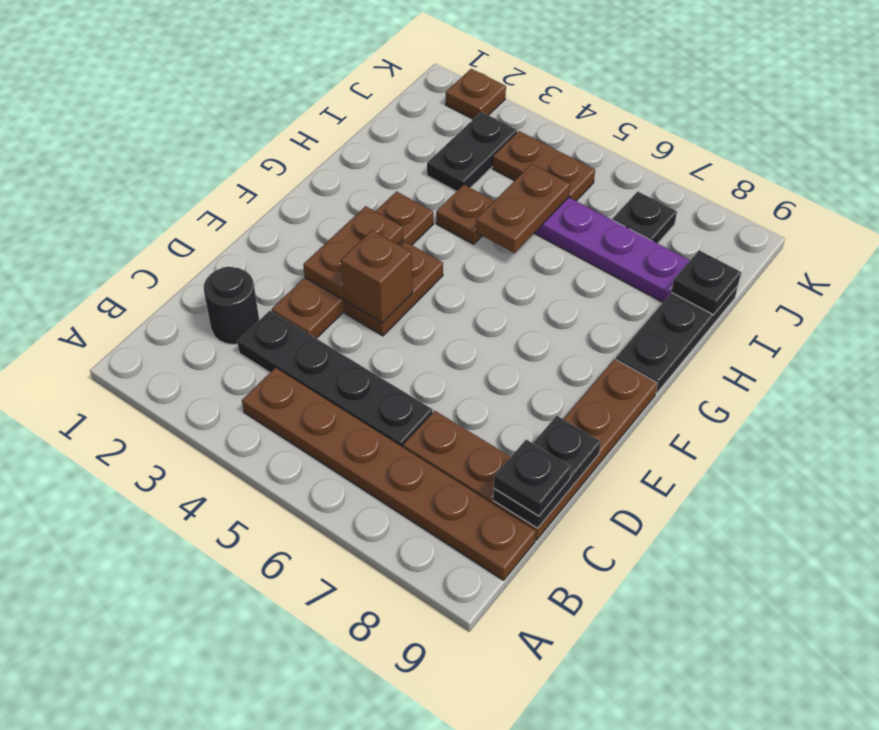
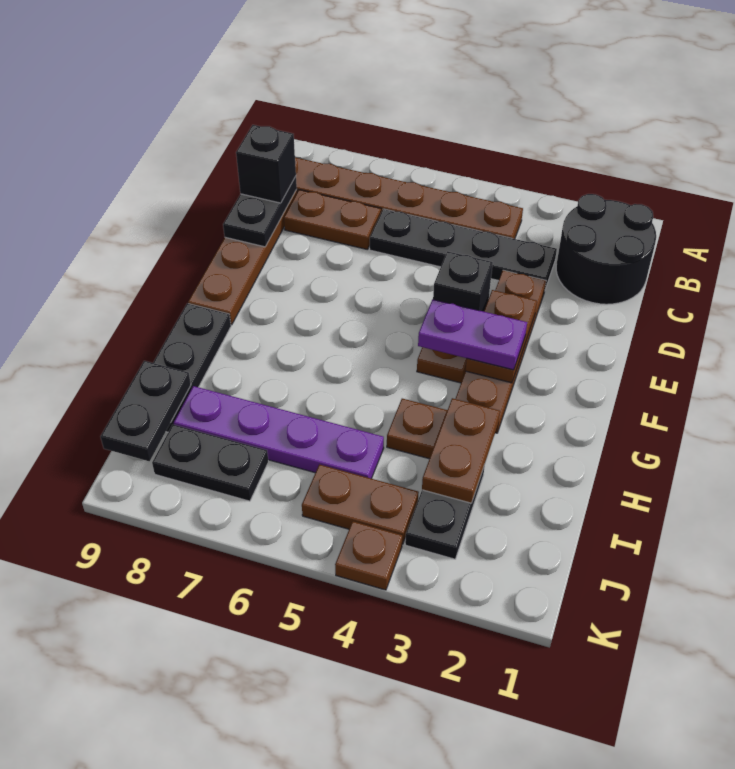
black 1x1 round brick [204,267,259,345] -> black 2x2 round brick [556,194,656,304]
black 1x1 plate [494,440,571,516] -> black 1x1 brick [236,125,296,203]
brown 1x1 brick [341,230,413,323] -> black 1x1 brick [433,251,493,312]
none -> purple 1x2 plate [418,300,527,370]
brown 1x2 plate [476,164,570,253] -> brown 1x2 plate moved to [422,398,500,503]
black 1x1 plate [671,250,741,315] -> black 1x2 plate [100,361,191,461]
black 1x1 plate [613,191,677,243] -> black 1x2 plate [152,425,268,501]
brown 1x1 plate [446,69,506,119] -> brown 1x1 plate moved to [335,521,402,590]

